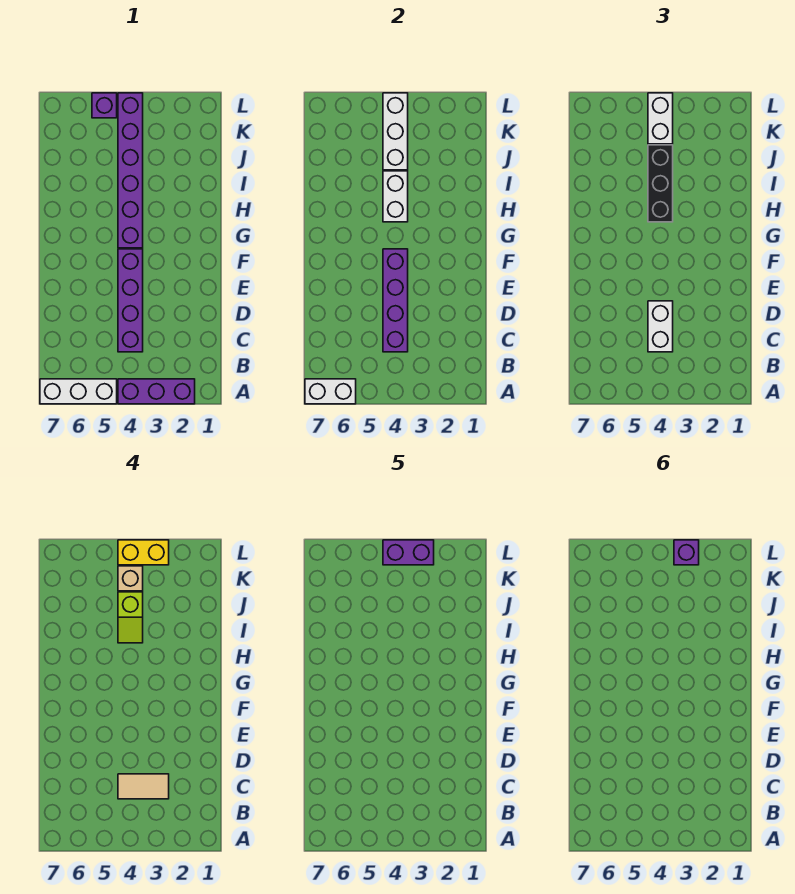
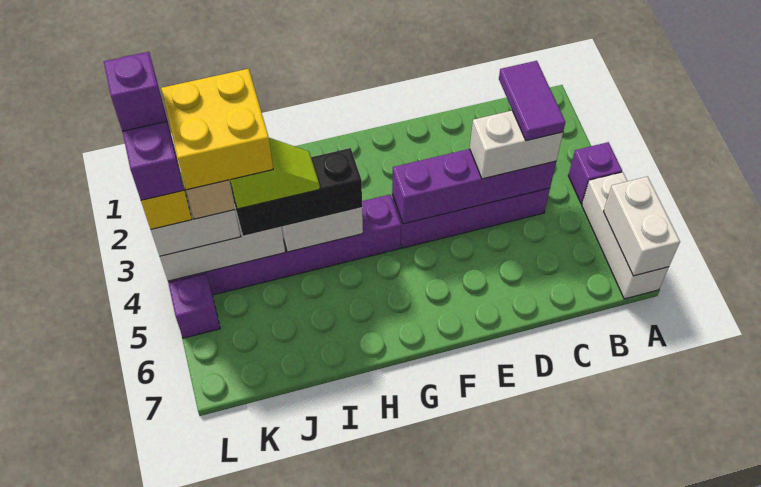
purple 1x3 brick [118,379,195,404] -> purple 1x1 brick [568,142,622,204]
tan 1x2 tile [118,774,169,799] -> purple 1x2 tile [499,61,565,141]
none -> yellow 2x2 brick [161,69,273,190]

